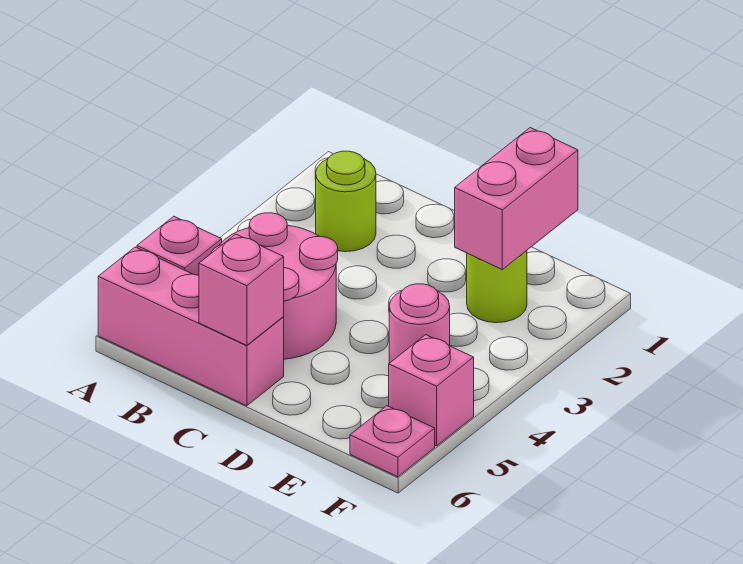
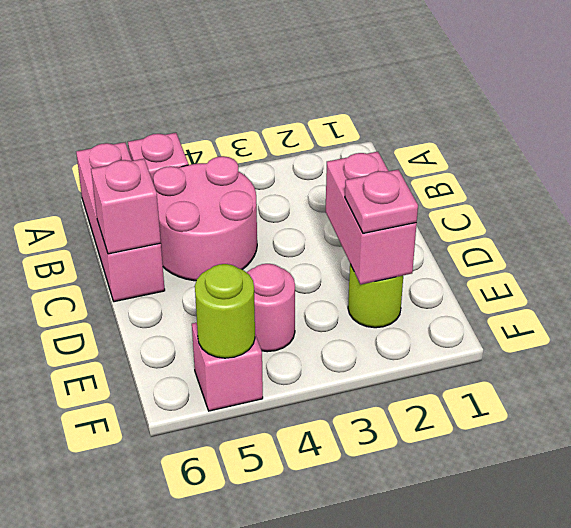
lime 1x1 round brick [316,151,376,252] -> lime 1x1 round brick moved to [195,264,255,358]
pink 1x2 brick [455,128,578,270] -> pink 1x2 brick turned to [326,152,417,285]
pink 1x1 plate [350,406,435,477] -> pink 1x1 plate moved to [345,170,418,233]

